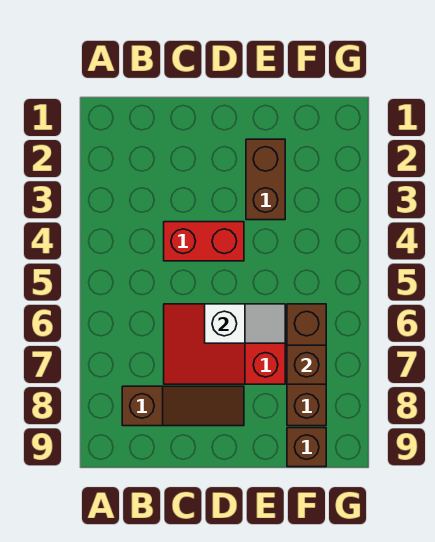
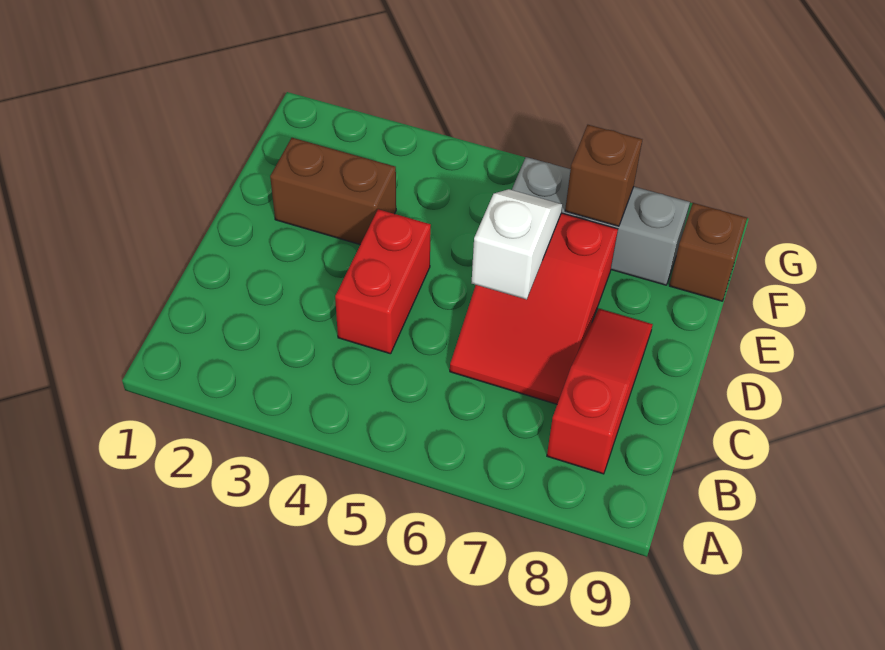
brown 1x3 slope [122,386,244,426] -> red 1x3 slope [547,309,653,474]
brown 1x3 brick [287,304,326,426] -> grey 1x3 brick [512,157,690,285]

